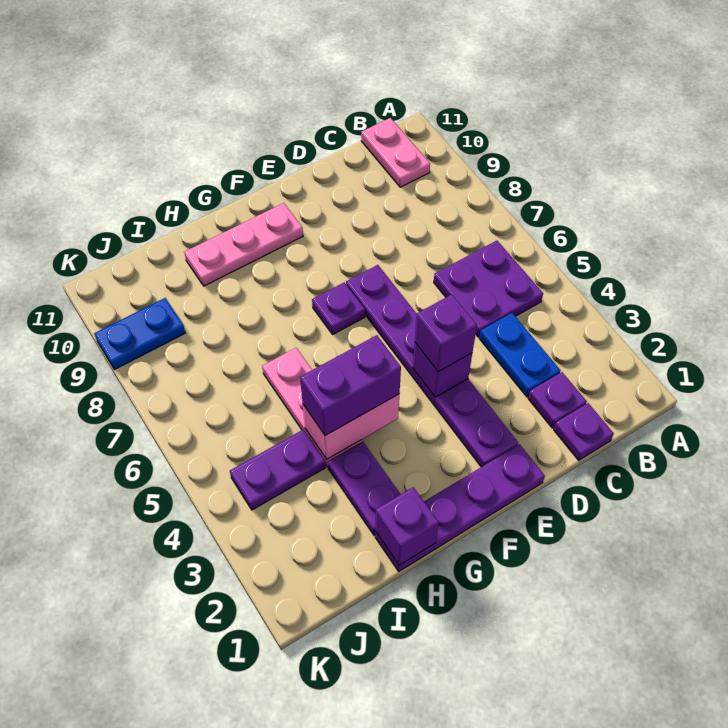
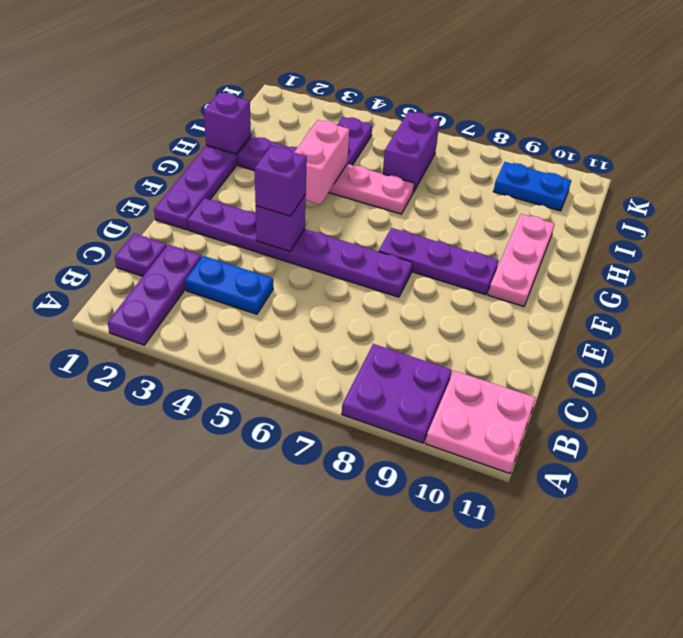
purple 2x2 plate [434,241,543,337] -> purple 2x2 plate moved to [342,344,452,443]
pink 1x2 plate [361,118,430,187] -> pink 2x2 plate [425,371,536,474]
purple 1x1 plate [528,372,587,428] -> purple 1x3 plate [107,245,202,345]
purple 1x1 plate [312,282,365,334] -> purple 1x3 plate [379,228,499,295]
purple 1x2 brick [300,335,401,436] -> purple 1x2 brick moved to [383,112,440,192]
blue 1x2 plate [94,298,185,370] -> blue 1x2 plate turned to [493,162,571,211]

